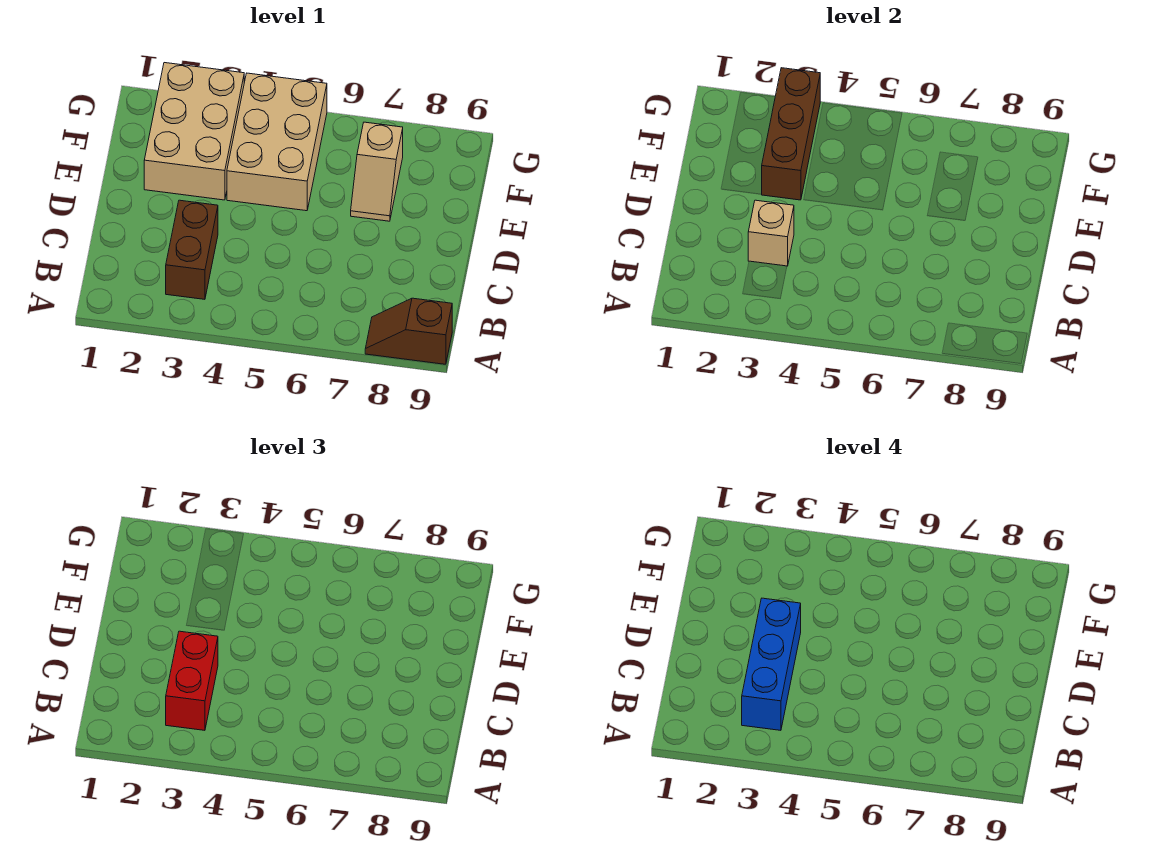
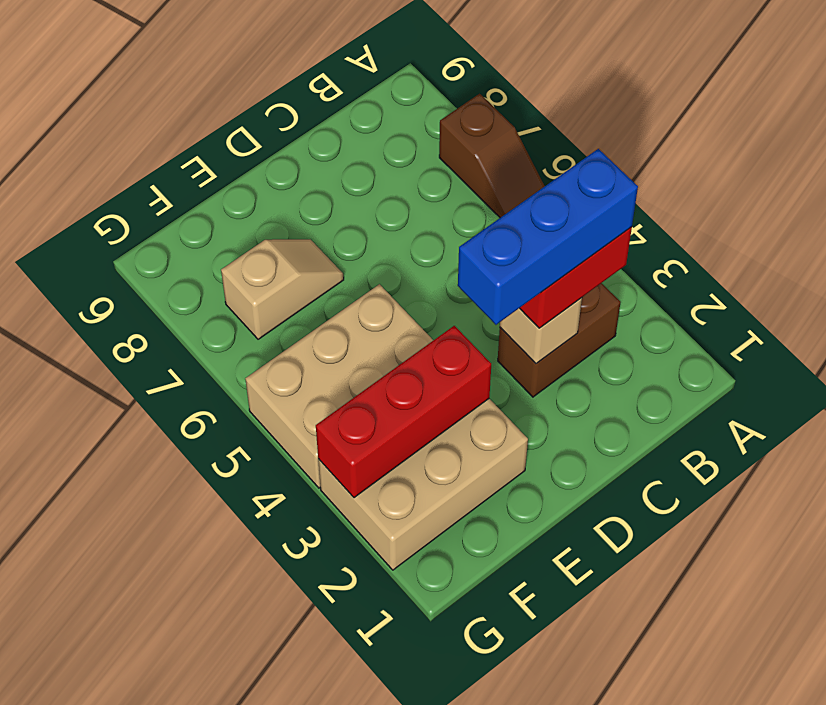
brown 1x2 slope [365,298,452,364] -> brown 1x2 slope moved to [439,94,545,218]
brown 1x3 brick [761,68,820,200] -> red 1x3 brick [316,326,491,498]

